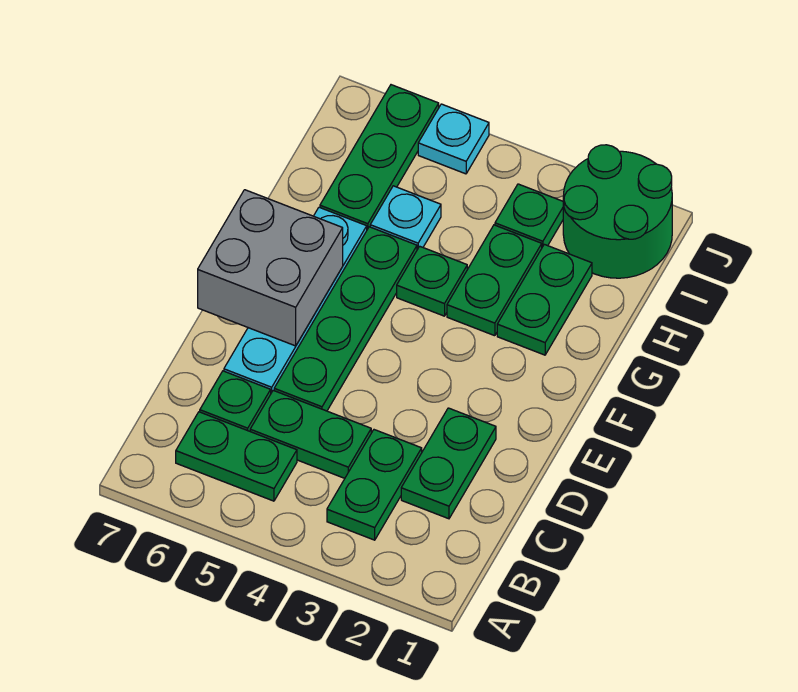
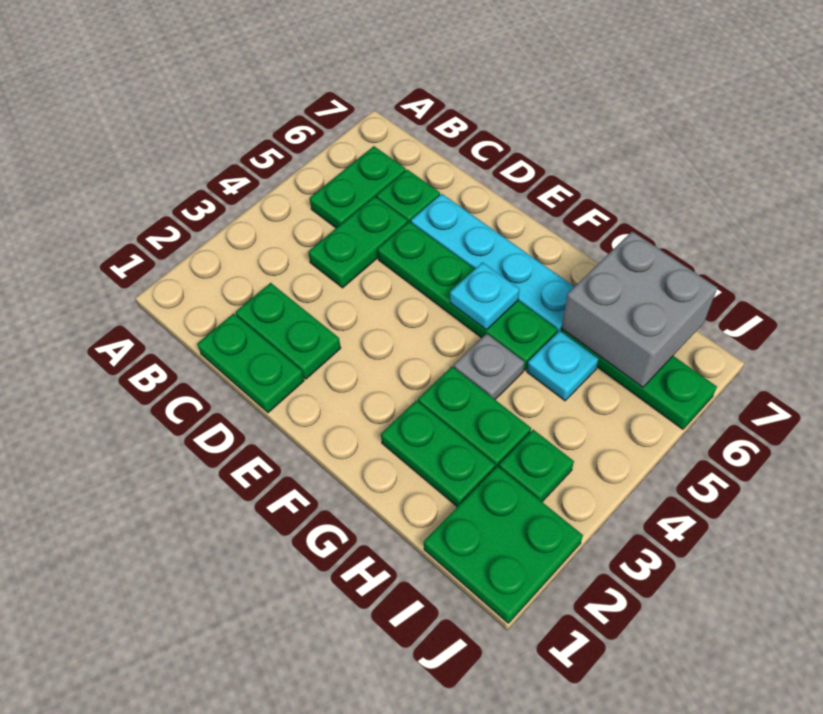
green 1x2 plate [327,430,422,540] -> green 1x2 plate moved to [197,314,304,413]
grey 2x2 brick [198,190,343,346] -> grey 2x2 brick moved to [561,231,717,387]
green 1x1 plate [397,246,467,316] -> grey 1x1 plate [454,334,524,399]
green 2x2 round brick [563,145,672,278] -> green 2x2 plate [424,466,583,623]
cyan 1x1 plate [418,104,489,174] -> cyan 1x1 plate moved to [450,262,519,330]

